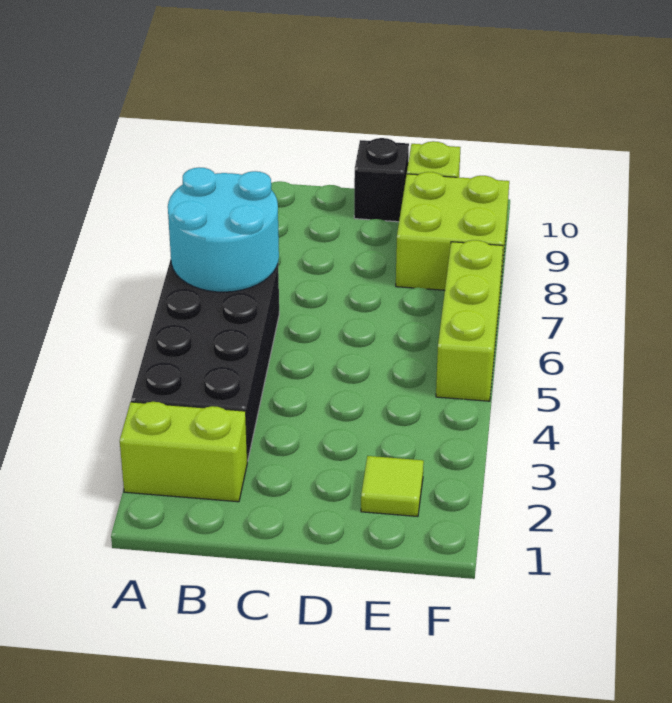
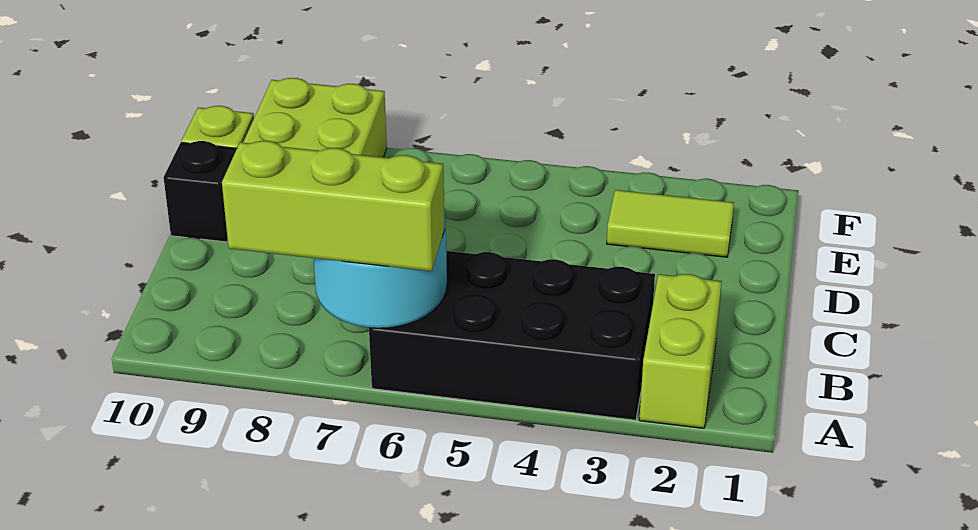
lime 1x1 tile [361,456,424,516] -> lime 1x2 tile [607,190,734,257]
lime 1x3 brick [436,240,503,401] -> lime 1x3 brick moved to [222,141,445,271]

